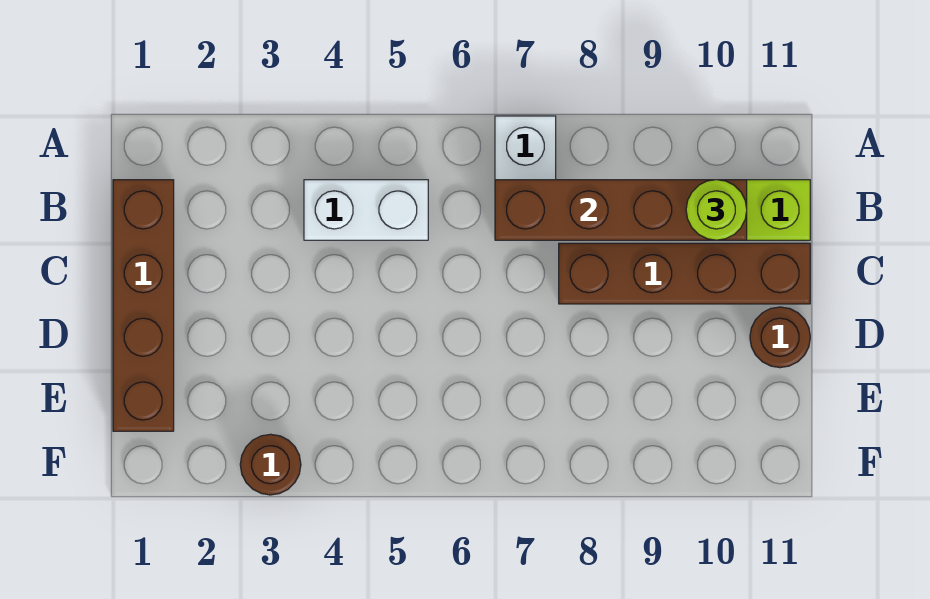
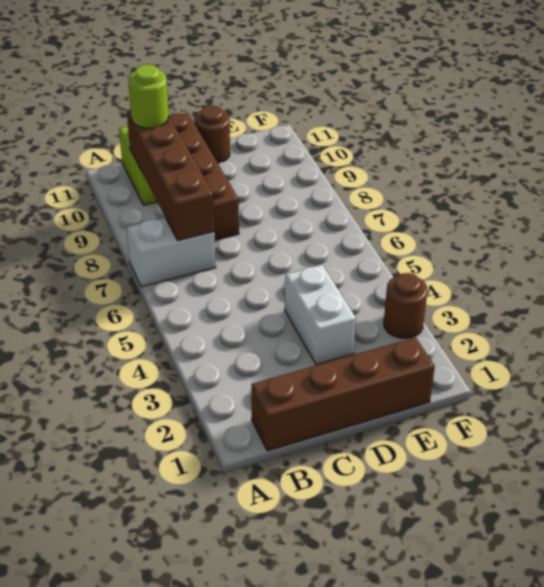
white 1x2 brick [304,180,428,240] -> white 1x2 brick moved to [285,265,356,365]

